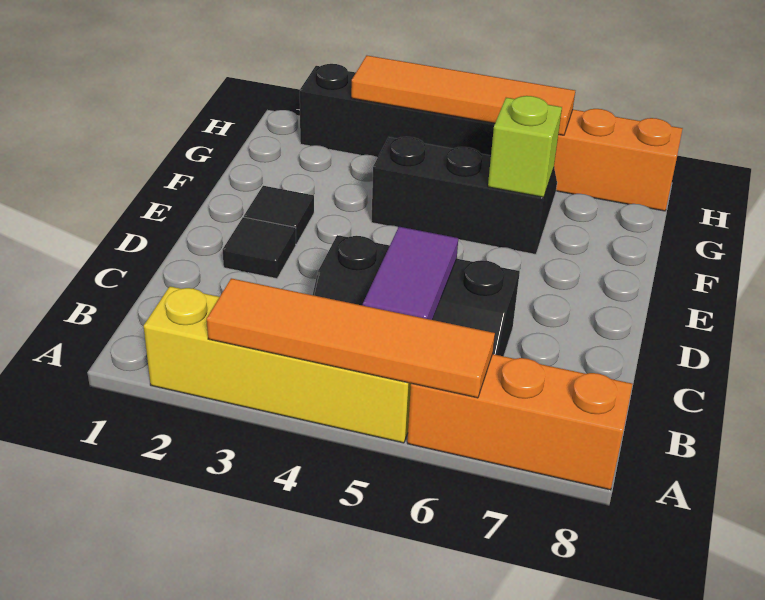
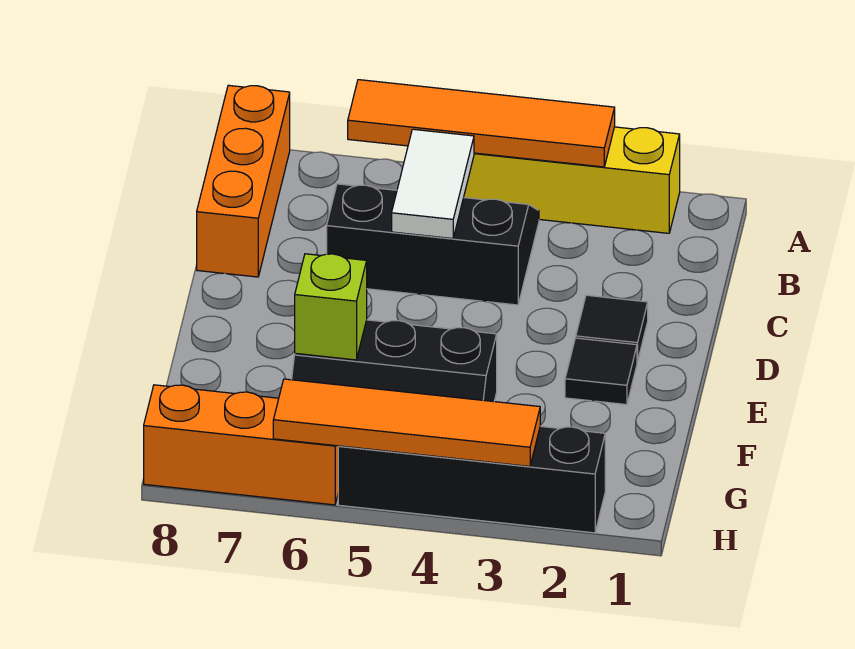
orange 1x3 brick [407,354,633,490] -> orange 1x3 brick turned to [197,85,290,277]
purple 1x2 tile [363,227,458,320] -> white 1x2 tile [392,129,474,239]

